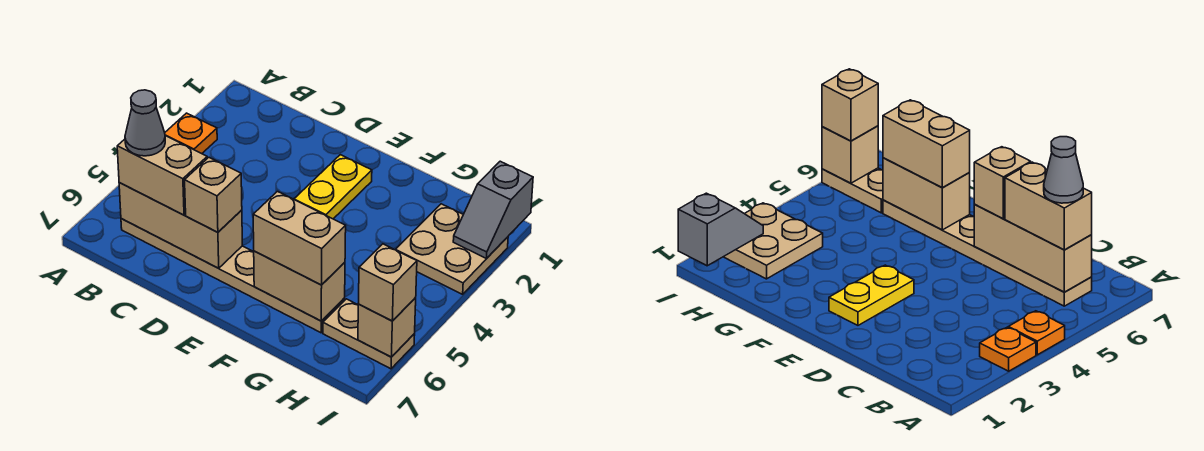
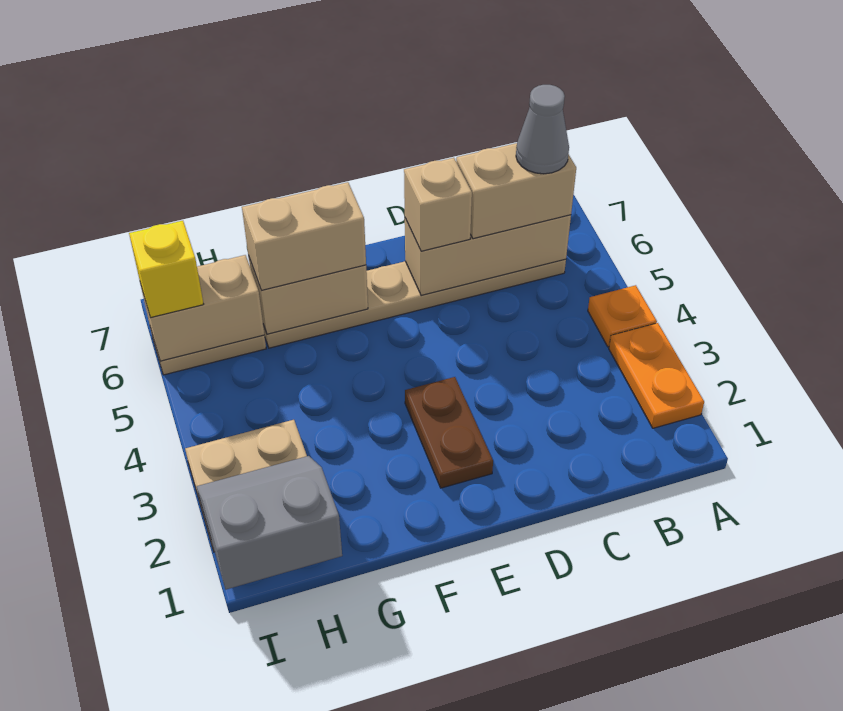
orange 1x1 plate [165,113,217,154] -> orange 1x2 plate [609,323,704,428]
yellow 1x2 plate [294,155,372,219] -> brown 1x2 plate [405,377,493,488]
grey 1x2 slope [453,161,533,258] -> grey 2x2 slope [197,456,342,589]
tan 1x1 brick [358,298,416,357] -> tan 1x2 brick [141,255,264,361]
tan 1x1 brick [358,244,417,321] -> yellow 1x1 brick [129,221,203,318]

